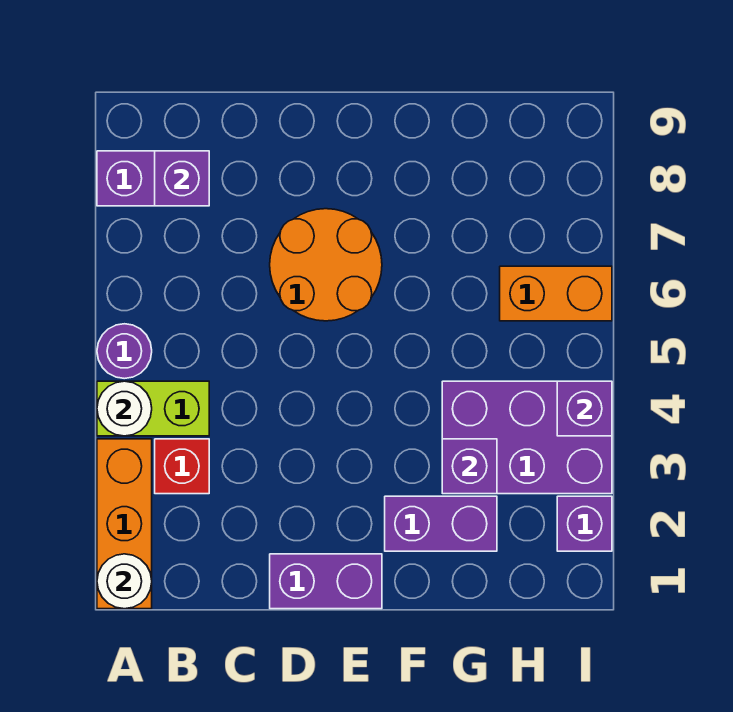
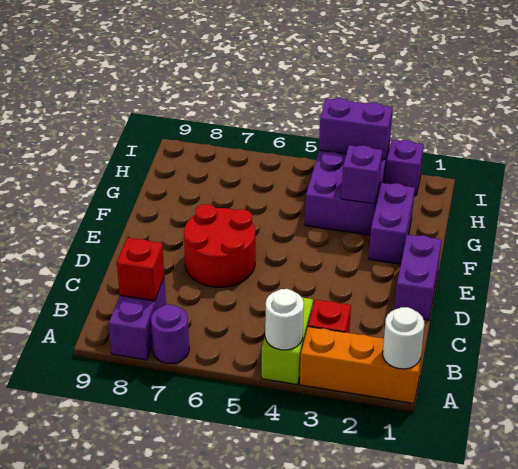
purple 1x1 round brick [97,324,152,379] -> purple 1x1 round brick moved to [151,305,189,364]
purple 1x1 brick [155,151,209,206] -> red 1x1 brick [117,238,164,301]
orange 2x2 round brick [270,209,382,321] -> red 2x2 round brick [184,204,255,287]
orange 1x2 brick [500,266,612,321] -> none
purple 1x1 brick [557,381,612,436] -> purple 1x2 brick [319,98,393,159]

